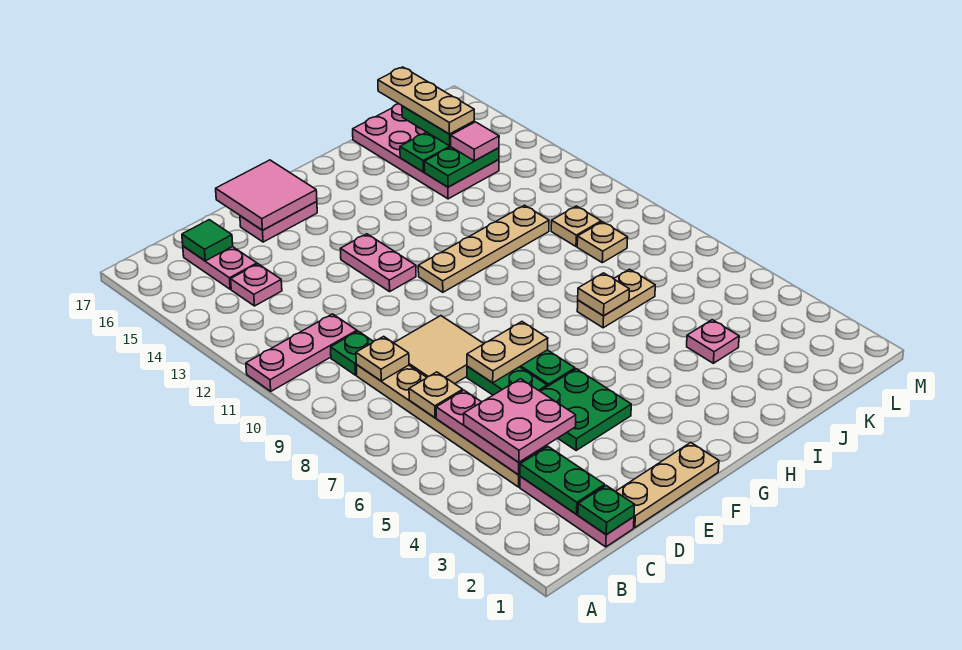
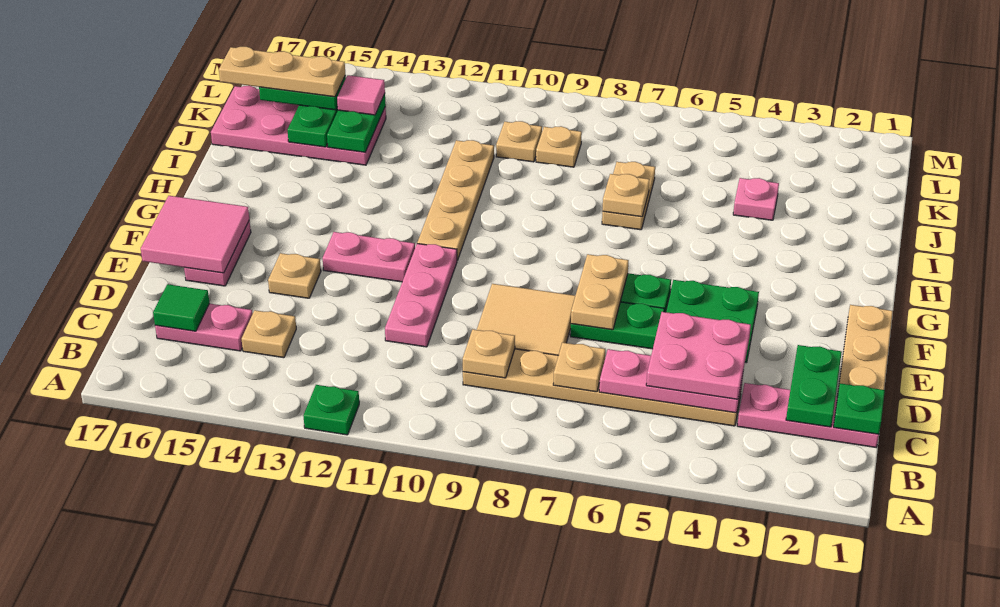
pink 1x3 plate [246,314,357,391] -> pink 1x3 plate moved to [385,244,457,347]
green 1x2 plate [520,447,605,514] -> green 1x2 plate turned to [786,345,842,427]
green 1x1 plate [331,331,374,375] -> green 1x1 plate moved to [303,385,359,435]
pink 1x1 plate [231,264,282,306] -> tan 1x1 plate [242,310,296,358]
none -> tan 1x1 plate [268,253,321,298]

